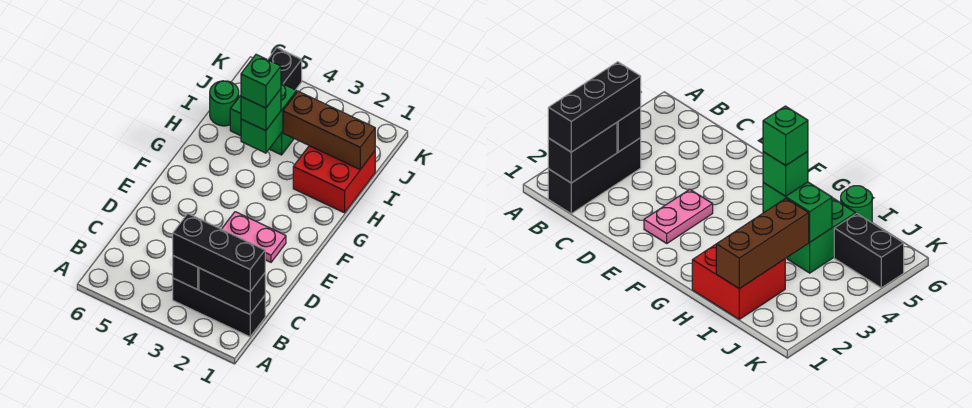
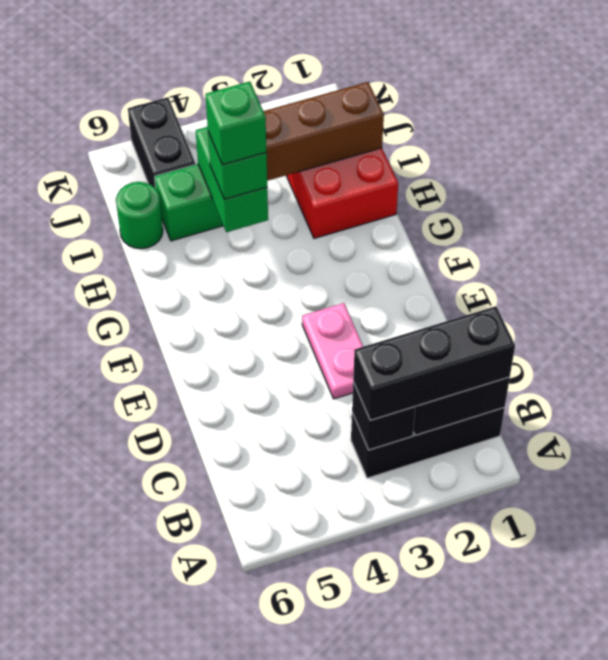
pink 1x2 plate [222,212,286,262] -> pink 1x2 plate turned to [302,303,363,399]

